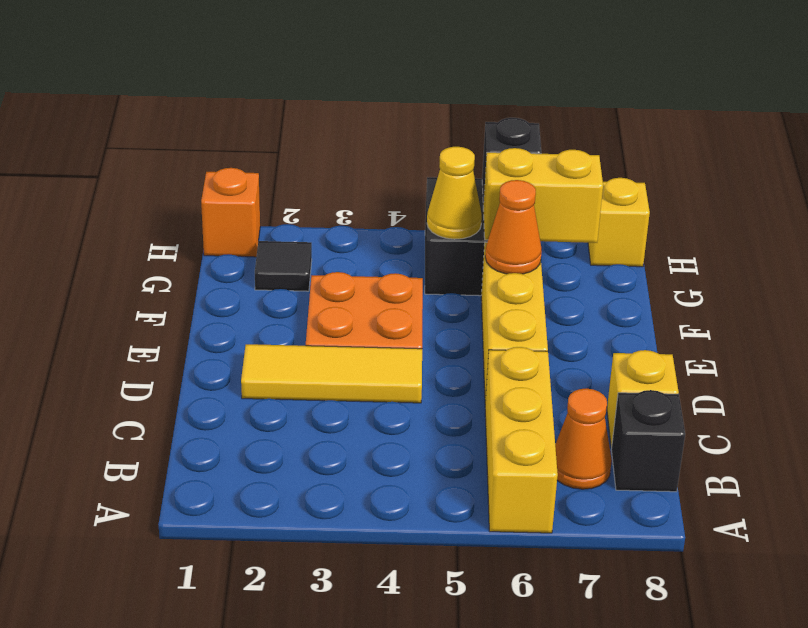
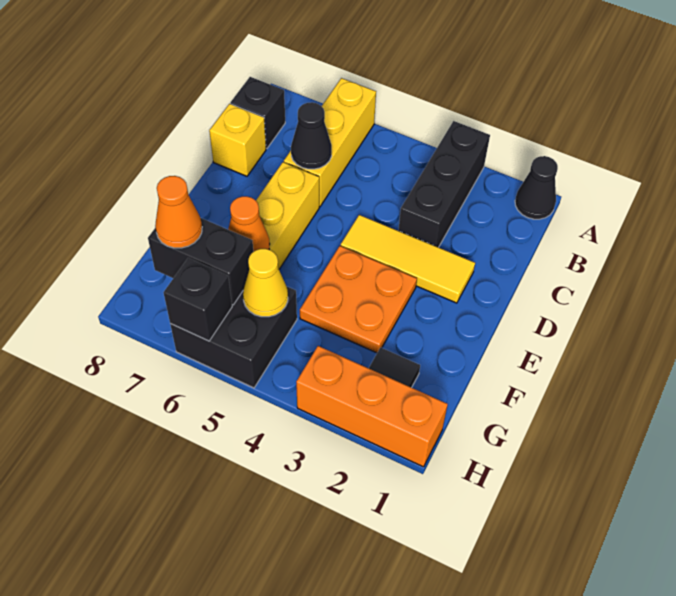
none -> black 1x1 cone [515,156,558,219]
none -> black 1x3 brick [399,121,490,247]
orange 1x1 cone [555,388,612,489] -> orange 1x1 cone moved to [155,176,202,248]
none -> black 1x1 cone [291,102,332,169]
yellow 1x2 brick [483,148,603,243] -> black 1x2 brick [148,218,253,305]
orange 1x1 brick [201,168,260,257] -> orange 1x3 brick [296,346,448,467]
yellow 1x1 brick [588,178,650,267] -> none

